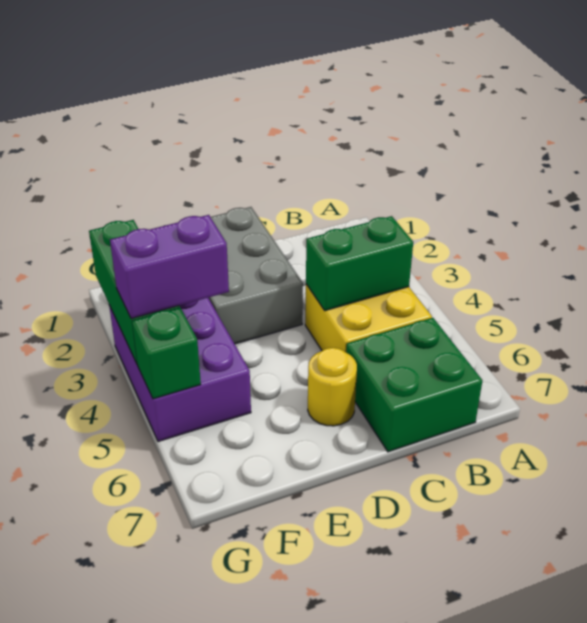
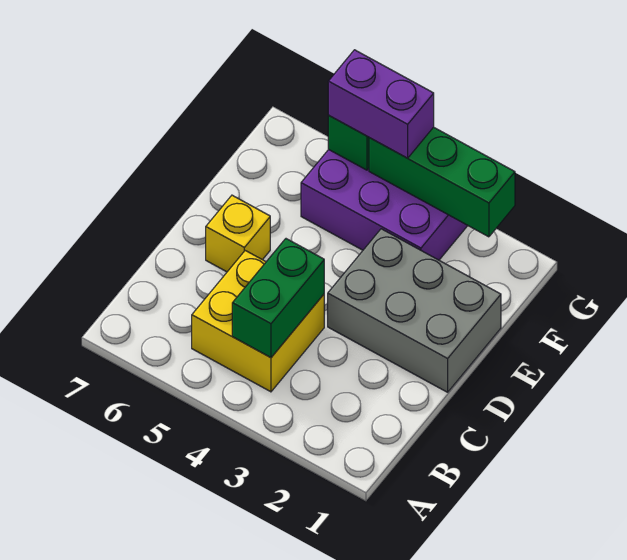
green 2x2 brick [346,318,482,452] -> none
yellow 1x1 round brick [308,348,357,426] -> yellow 1x1 brick [206,195,270,272]
purple 1x2 brick [110,215,229,319] -> purple 1x2 brick turned to [328,50,434,158]

